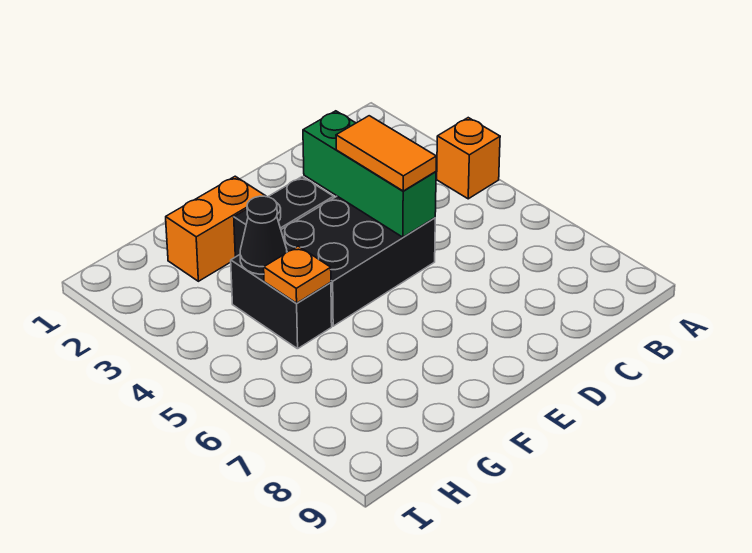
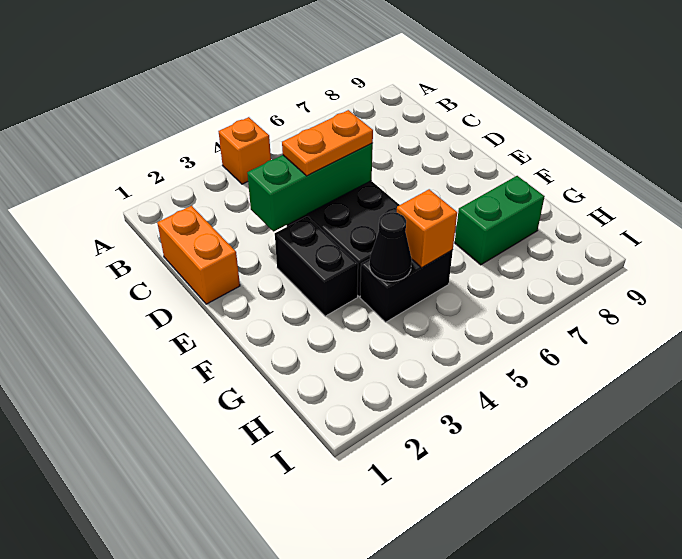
orange 1x2 tile [336,116,436,191] -> orange 1x2 plate [282,110,373,176]
orange 1x2 brick [166,176,265,281] -> orange 1x2 brick moved to [157,206,240,304]
orange 1x1 plate [264,246,331,303] -> orange 1x1 brick [397,189,457,268]
none -> green 1x2 brick [455,176,545,265]

